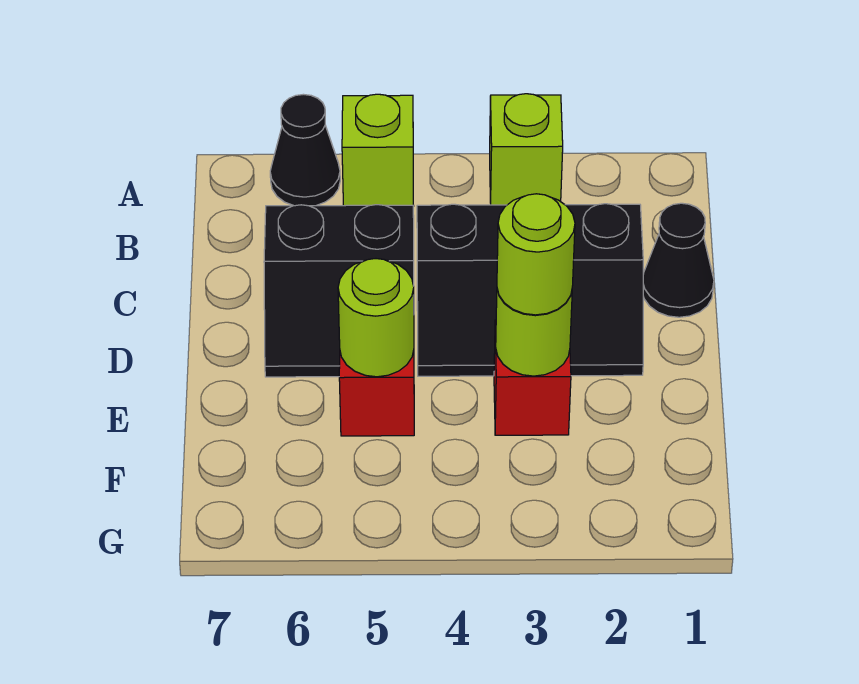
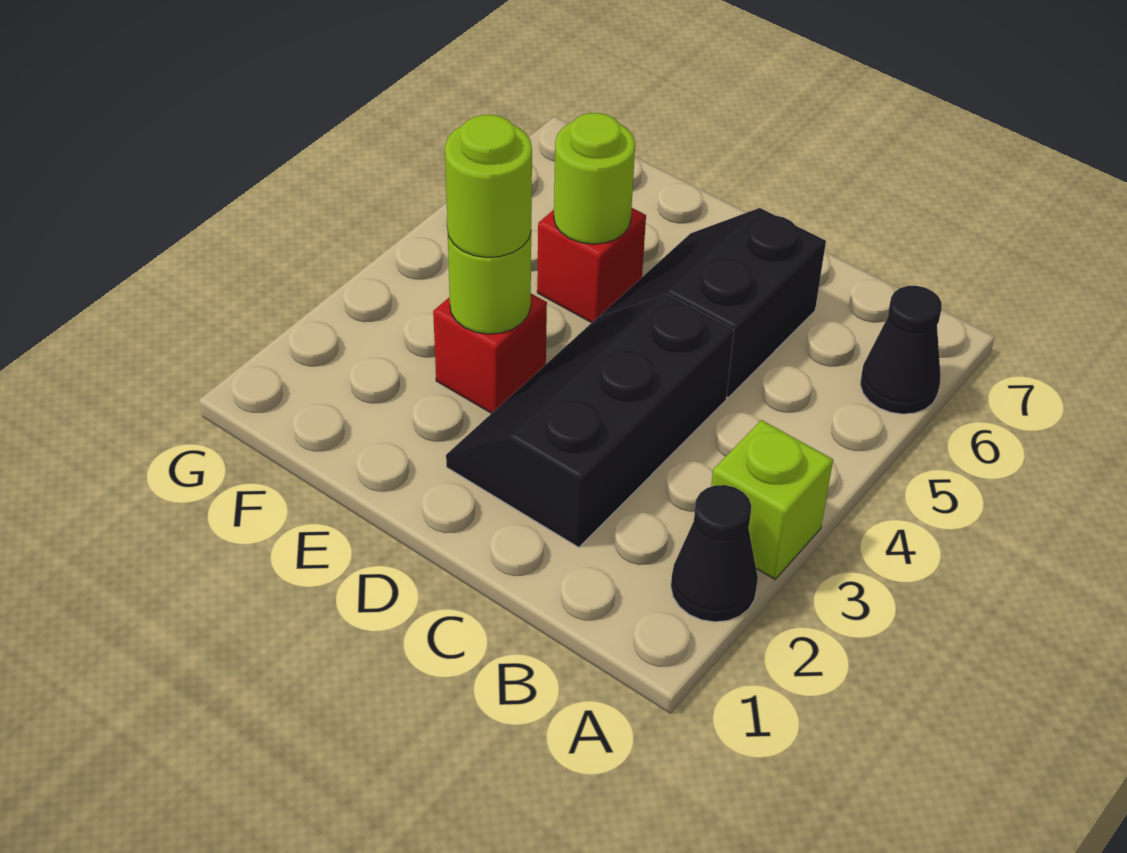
lime 1x1 brick [342,94,413,206] -> none
black 1x1 cone [643,203,714,317] -> black 1x1 cone moved to [671,485,758,622]

